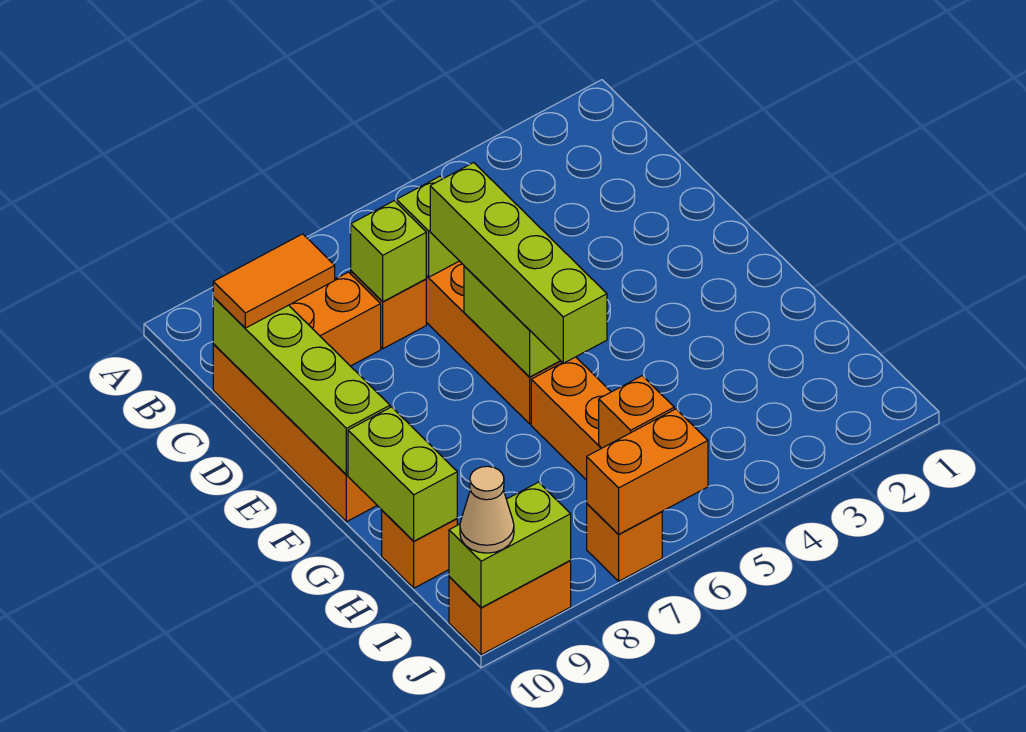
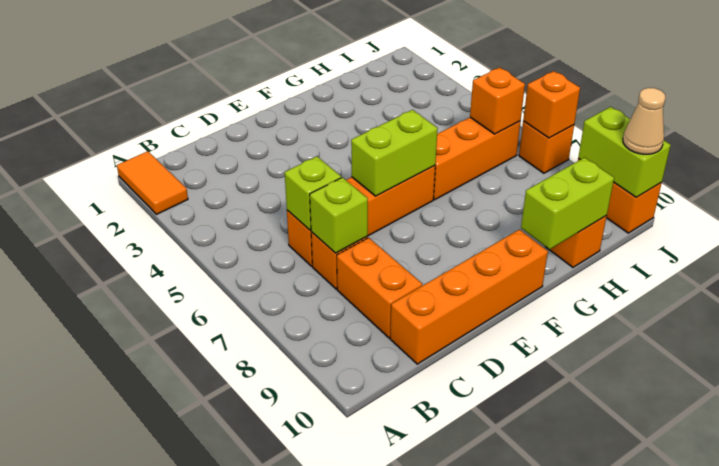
orange 1x2 tile [213,234,335,328] -> orange 1x2 tile moved to [117,151,188,214]
lime 1x4 brick [213,297,390,475] -> none
lime 1x4 brick [430,163,607,363] -> none
orange 1x2 brick [587,409,708,534] -> orange 1x1 brick [523,71,580,138]

